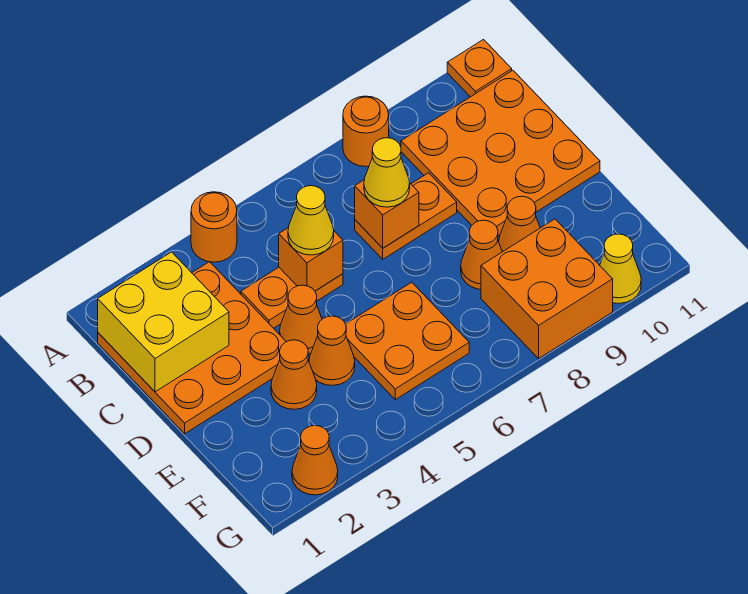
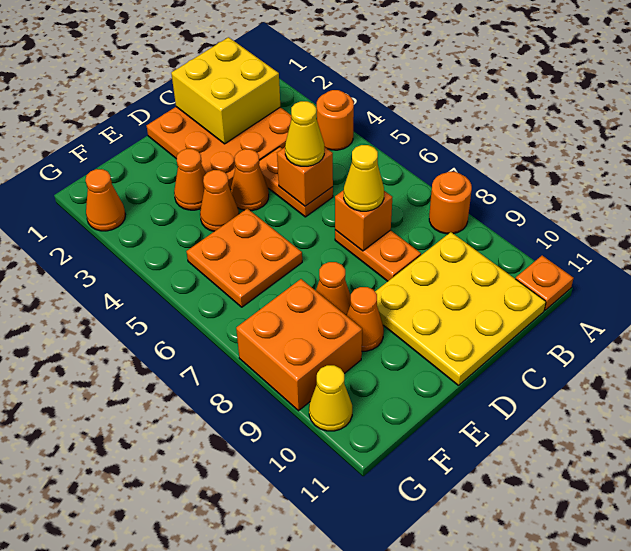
orange 3x3 plate [401,70,600,236] -> yellow 3x3 plate [375,232,546,386]

